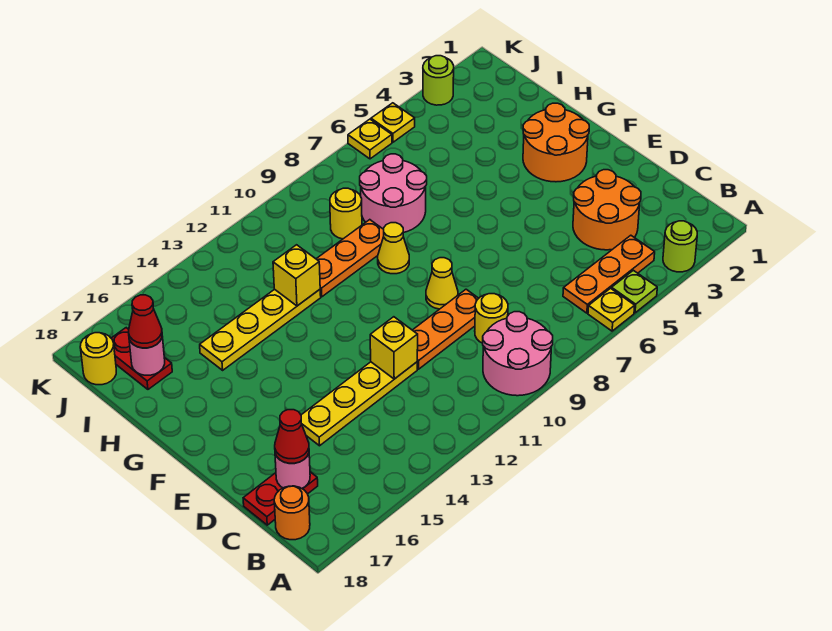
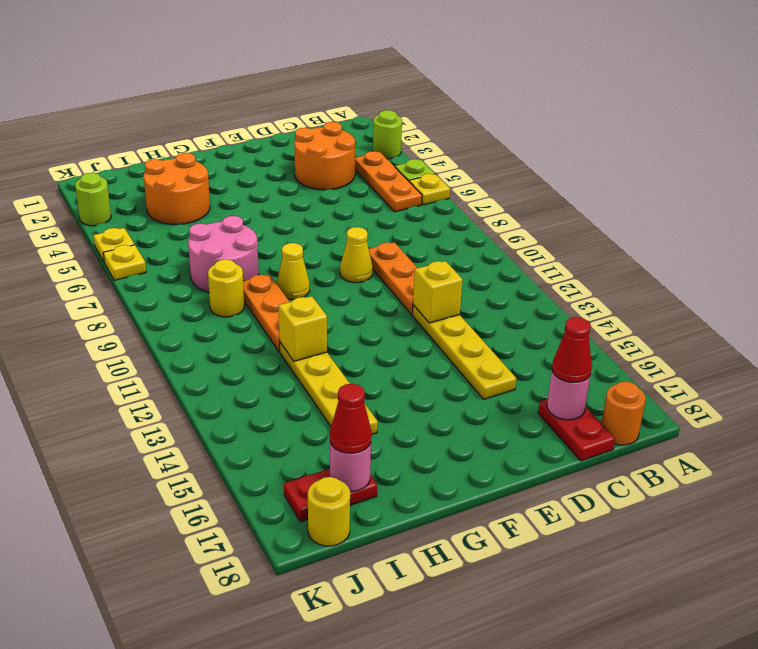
pink 2x2 round brick [483,312,553,396] -> none
yellow 1x1 round brick [475,294,508,343] -> none
orange 2x2 round brick [523,103,589,182] -> orange 2x2 round brick moved to [144,153,210,225]

